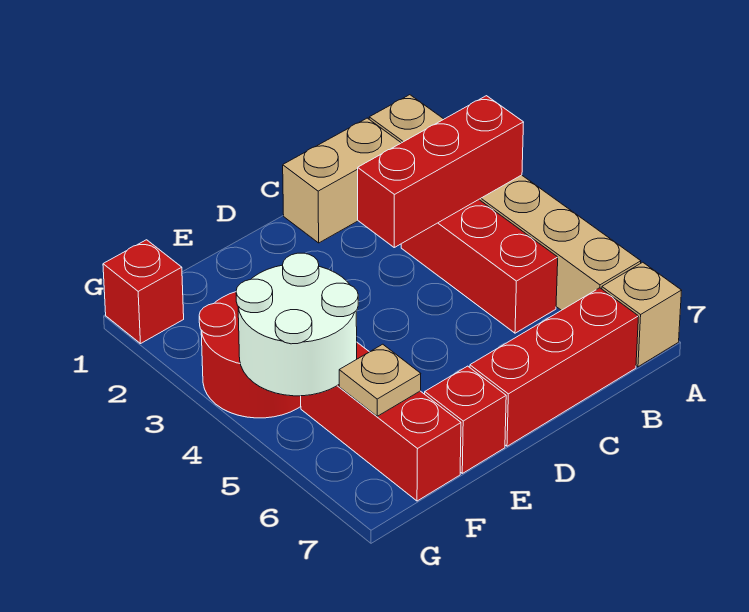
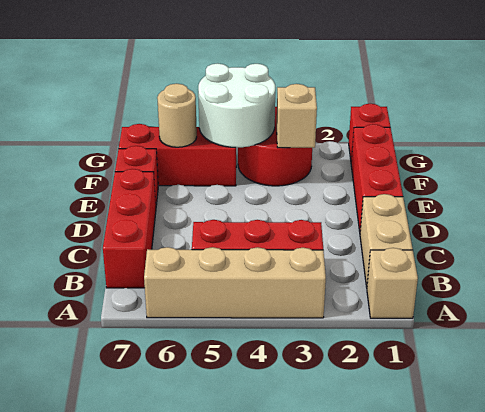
red 1x3 brick [358,96,524,247] -> red 1x3 brick moved to [351,124,403,231]
tan 1x1 brick [602,262,682,367] -> tan 1x1 brick moved to [277,84,317,148]
tan 1x1 plate [339,344,421,416] -> tan 1x1 round brick [157,84,197,147]

